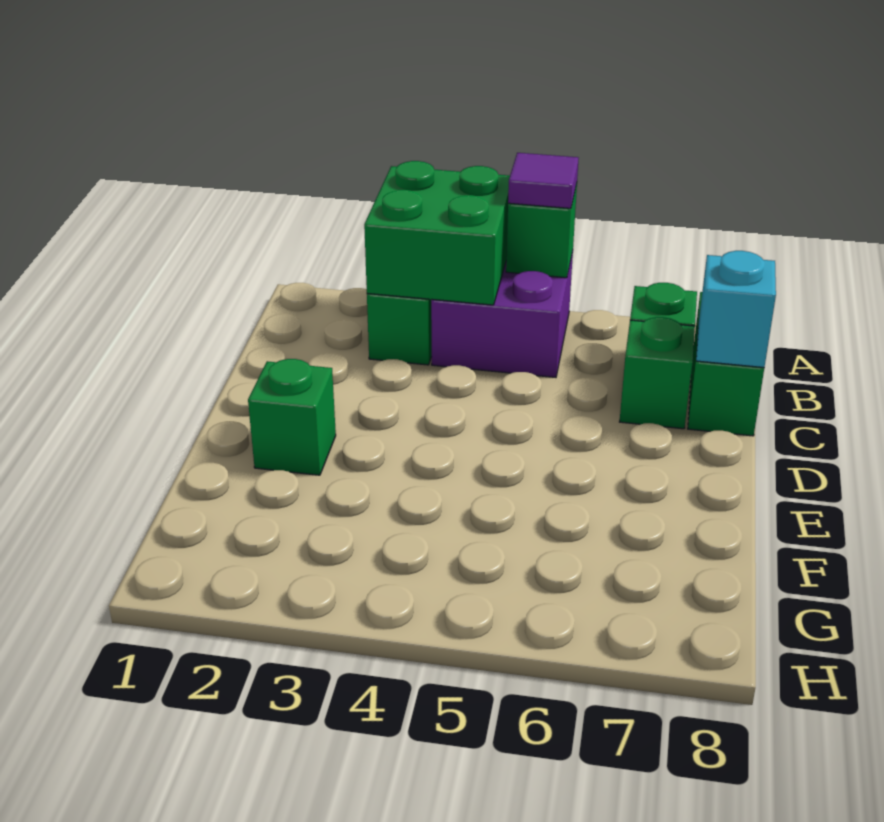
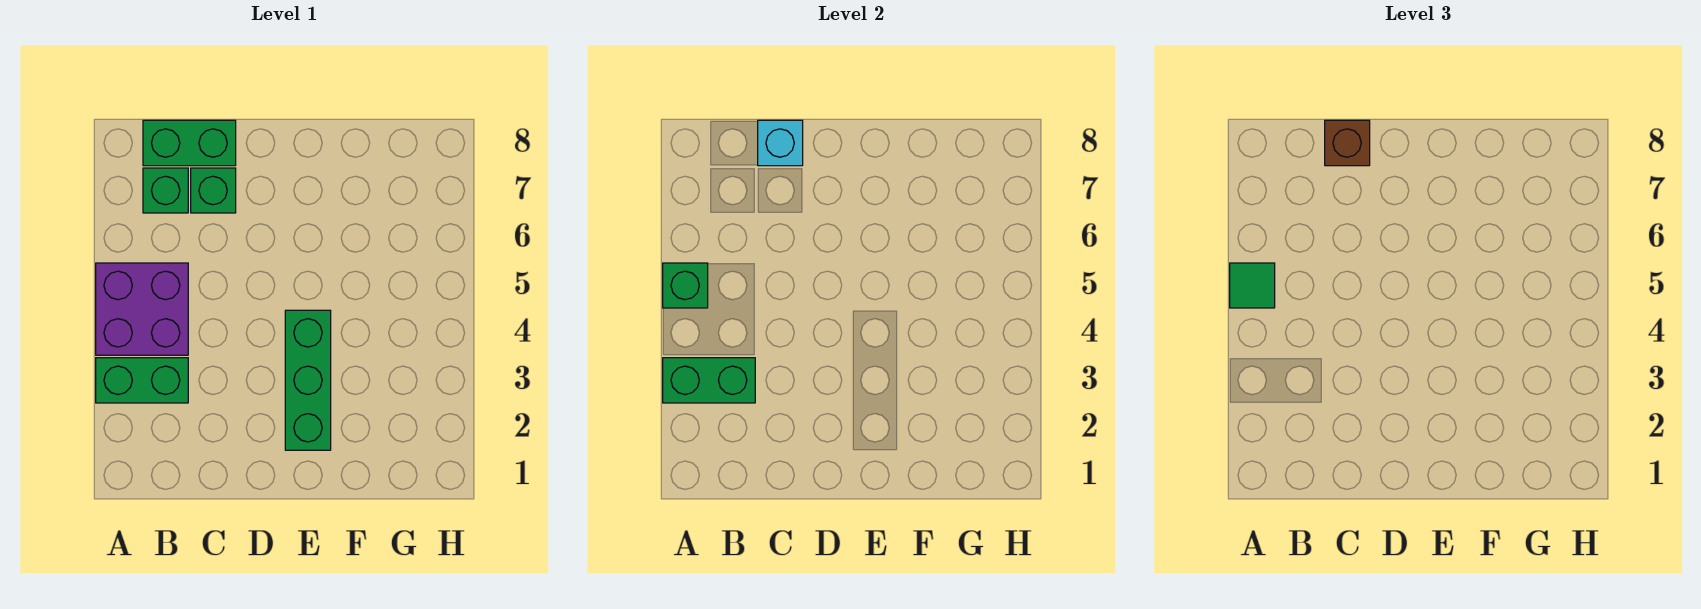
green 2x2 brick [364,161,510,305] -> green 1x2 brick [663,358,755,403]
purple 1x1 tile [508,153,579,208] -> green 1x1 tile [1230,263,1275,308]
none -> brown 1x1 brick [1325,120,1370,166]
green 1x1 brick [248,359,336,475] -> green 1x3 brick [285,310,331,450]

